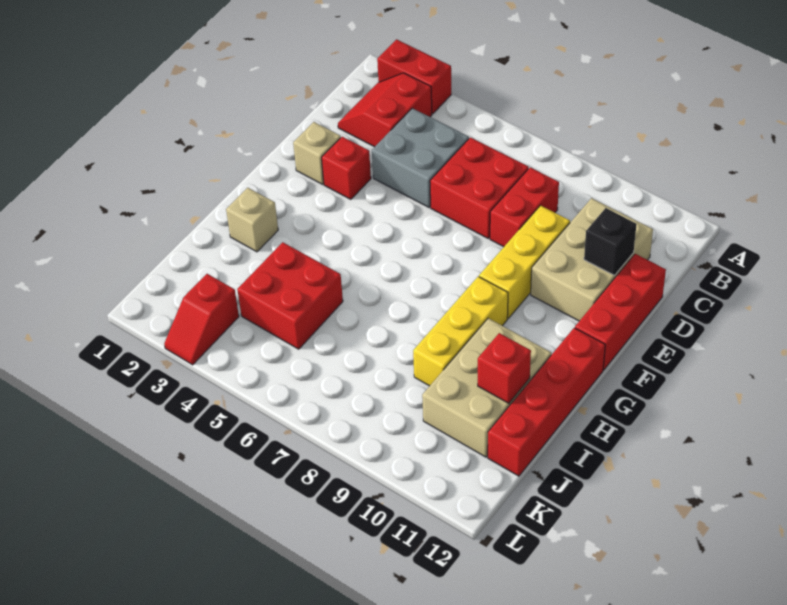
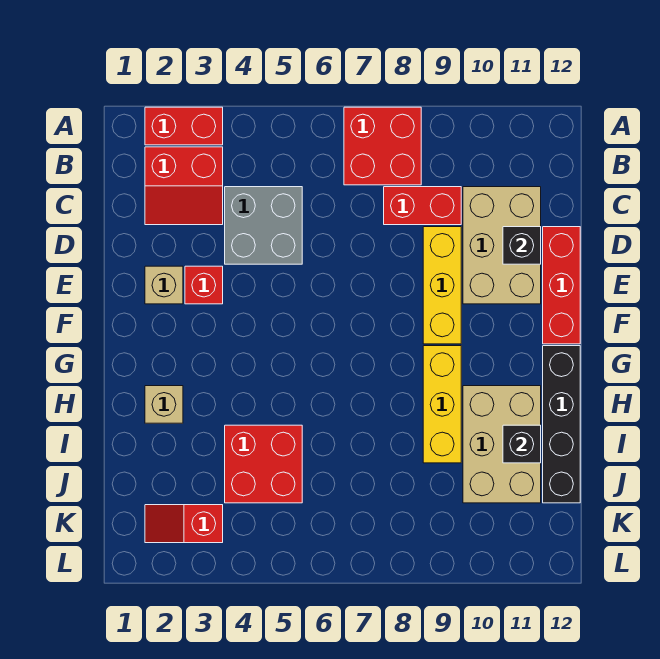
red 2x2 slope [338,73,432,147] -> red 2x2 slope turned to [145,147,223,225]
red 2x2 brick [430,137,529,239] -> red 2x2 brick moved to [344,107,421,185]
red 1x2 brick [490,167,559,247] -> red 1x2 brick turned to [384,187,461,225]
red 1x4 brick [488,328,605,476] -> black 1x4 brick [543,346,580,503]
red 1x1 brick [478,333,531,403] -> black 1x1 brick [503,425,541,463]
red 1x2 slope [164,274,239,365] -> red 1x2 slope turned to [145,505,223,543]

